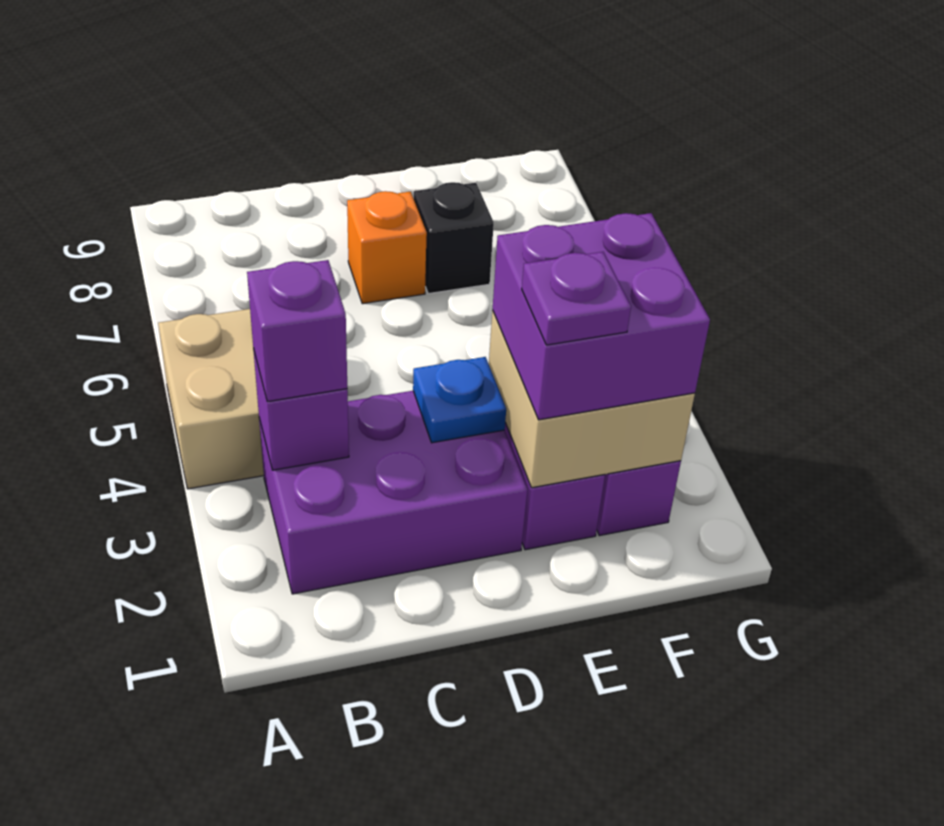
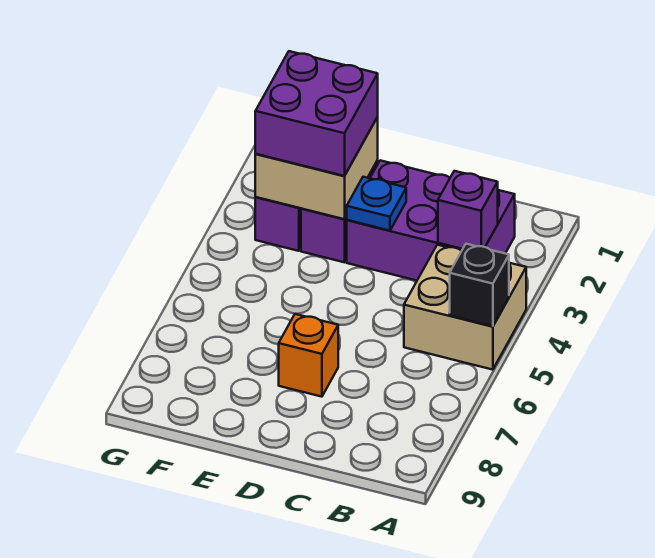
purple 1x1 brick [247,260,347,402] -> none
purple 1x1 plate [522,252,631,345] -> none
black 1x1 brick [414,182,494,294] -> black 1x1 brick moved to [450,244,509,326]

